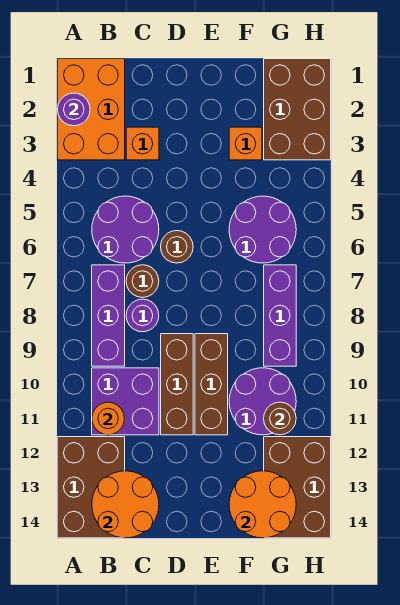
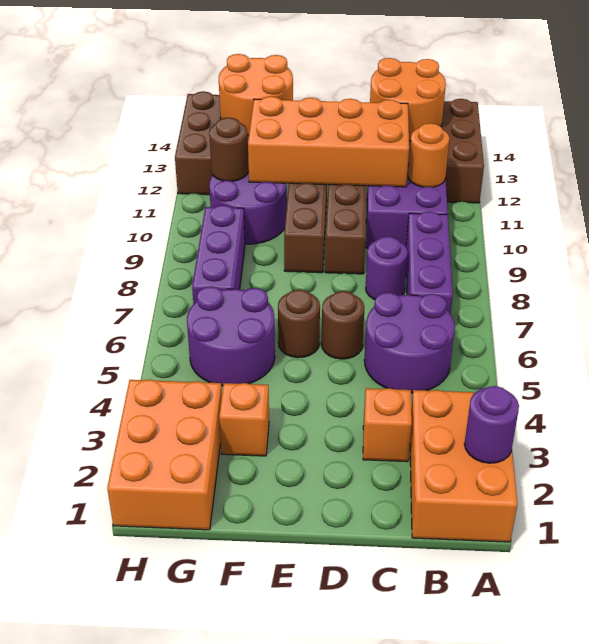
brown 1x1 round brick [126,265,159,297] -> brown 1x1 round brick moved to [278,289,320,358]
none -> orange 2x4 brick [248,96,409,187]
brown 2x3 brick [264,59,331,160] -> orange 2x3 brick [107,379,222,530]

